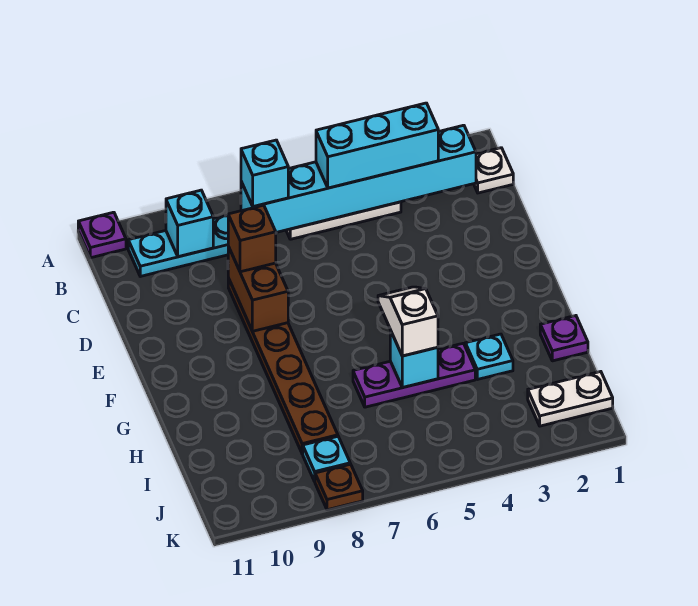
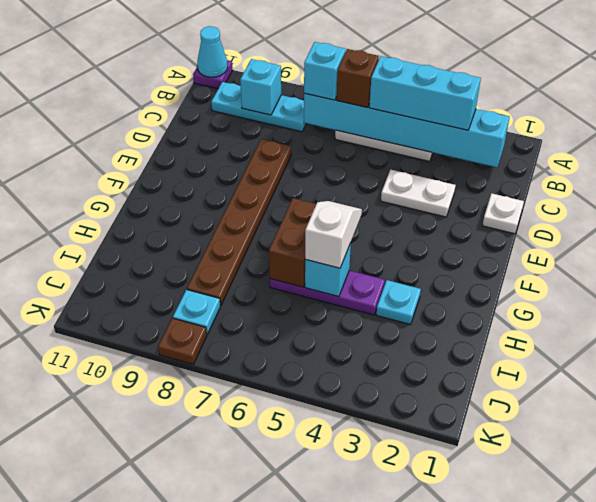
none -> cyan 1x1 cone [197,26,228,77]
white 1x1 plate [474,148,513,193] -> white 1x1 plate moved to [482,193,524,234]
brown 1x2 brick [228,247,288,331] -> brown 1x2 brick moved to [269,198,316,287]
brown 1x1 brick [228,205,276,272] -> brown 1x1 brick moved to [337,49,379,108]
purple 1x1 plate [540,316,588,361] -> none
white 1x2 plate [528,372,613,426] -> white 1x2 plate moved to [381,170,455,217]

